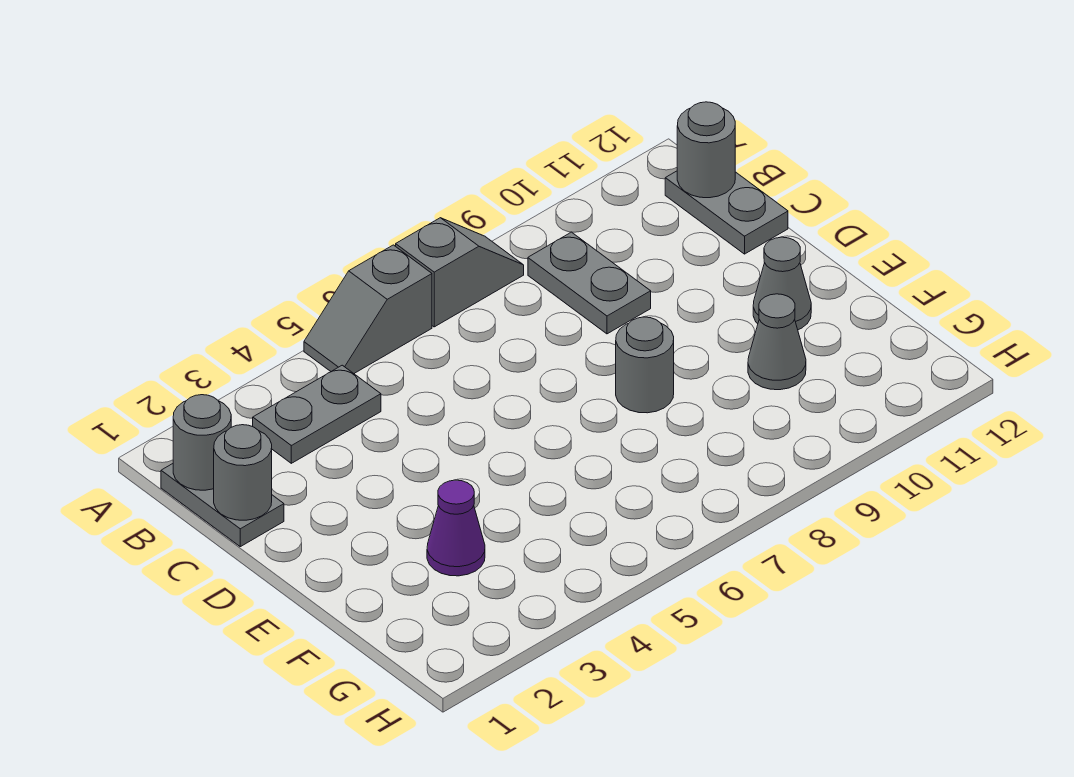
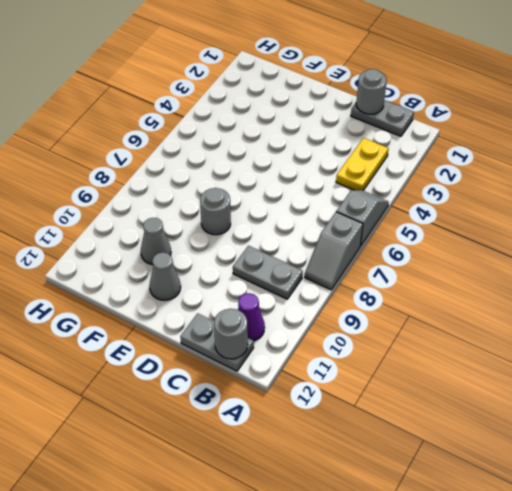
grey 1x1 round brick [173,395,231,490] -> none
grey 1x2 plate [253,365,381,463] -> yellow 1x2 plate [336,138,389,190]
purple 1x1 cone [427,480,485,576] -> purple 1x1 cone moved to [238,293,265,341]

